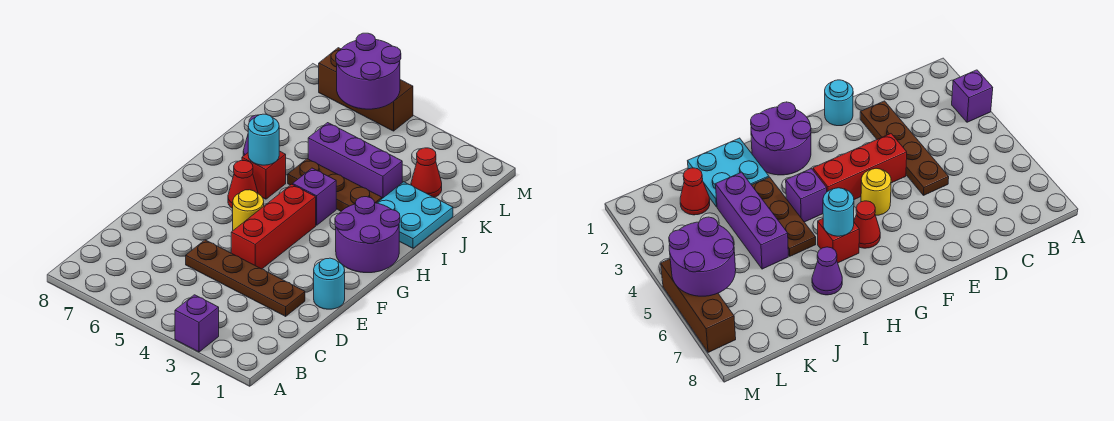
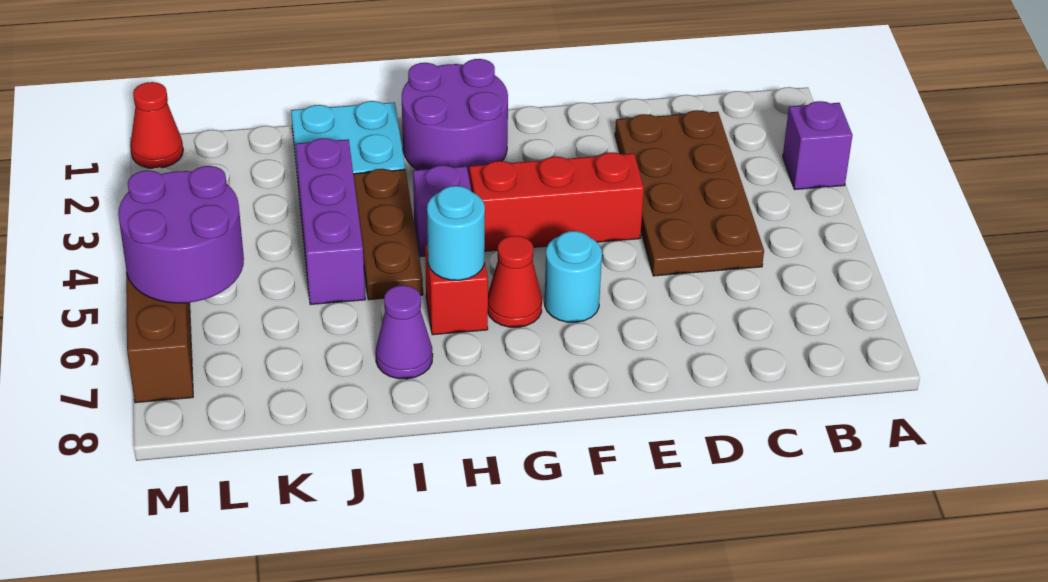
brown 1x4 plate [186,240,305,316] -> brown 2x4 plate [615,110,764,276]
cyan 1x1 round brick [314,258,345,309] -> cyan 1x1 round brick moved to [545,231,602,322]
yellow 1x1 round brick [233,190,264,230] -> none
red 1x1 cone [411,148,442,197] -> red 1x1 cone moved to [130,82,183,168]

